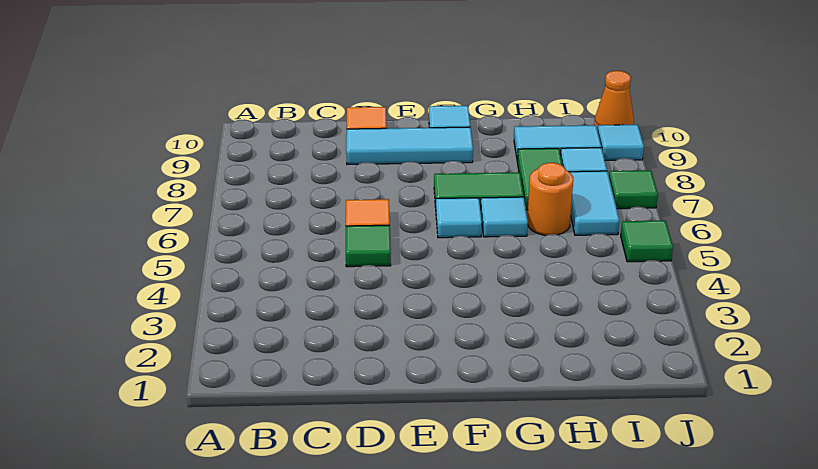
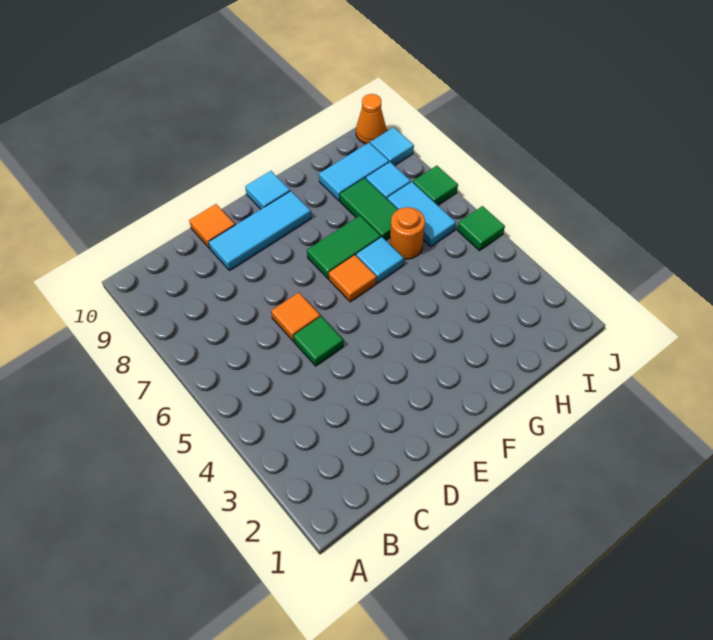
cyan 1x1 tile [436,198,482,238] -> orange 1x1 tile [329,255,377,302]

